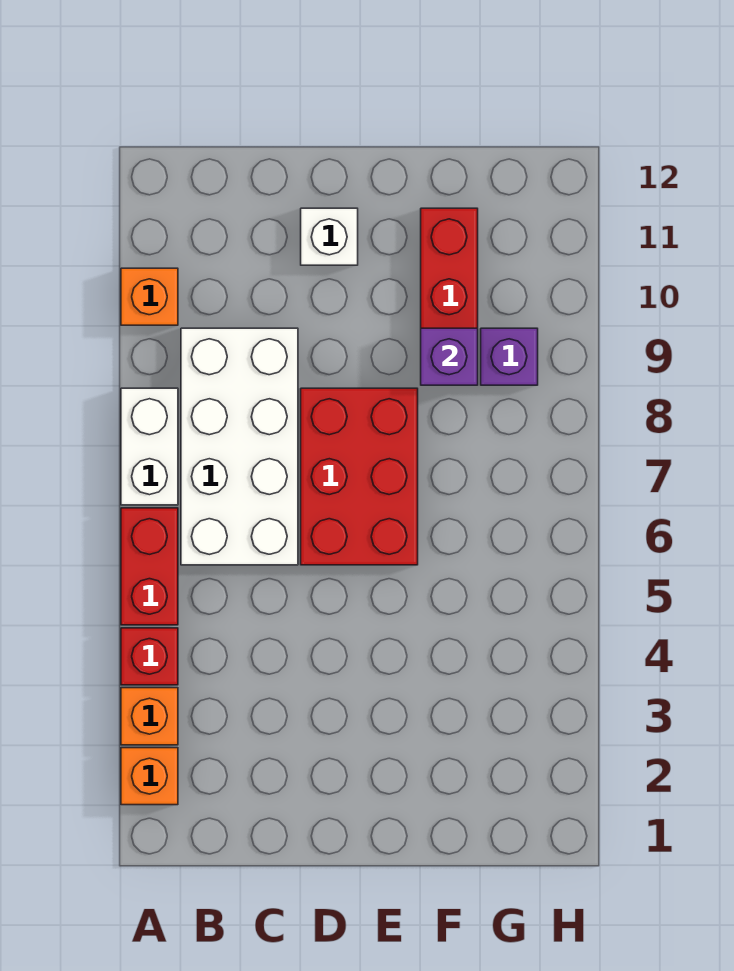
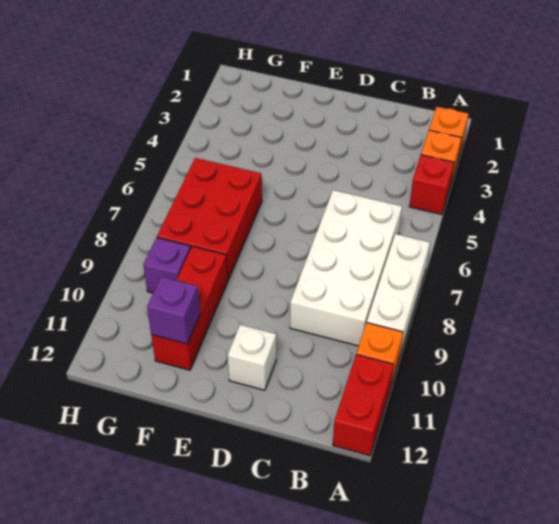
red 1x2 brick [121,508,178,625] -> red 1x2 brick moved to [333,355,394,456]
white 1x2 brick [121,388,178,505] -> white 1x3 brick [367,234,430,354]
red 2x3 brick [301,388,418,565] -> red 2x3 brick moved to [157,158,262,280]
purple 1x1 brick [421,328,478,385] -> purple 1x1 brick moved to [147,277,200,344]

